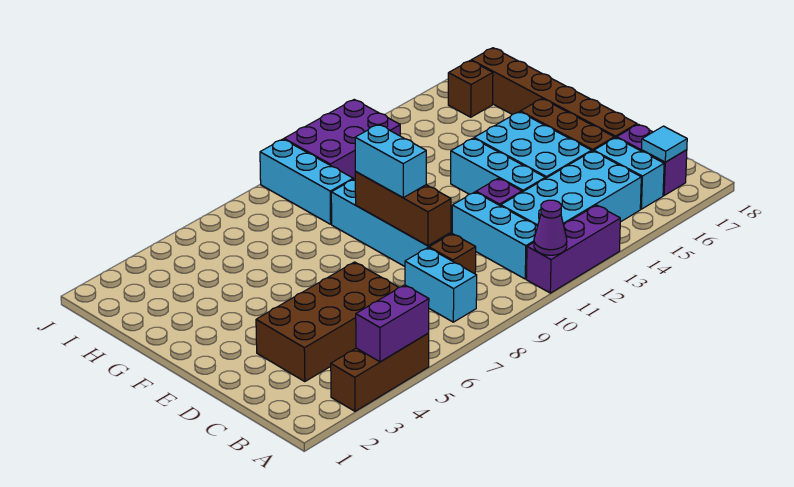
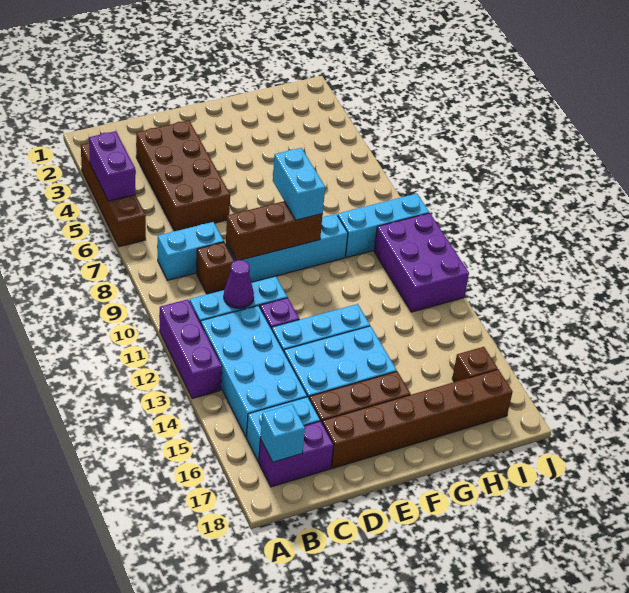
brown 1x3 brick [331,333,429,411] -> brown 1x4 brick [81,143,146,247]
purple 1x1 cone [534,200,567,255] -> purple 1x1 cone moved to [224,260,254,308]
cyan 1x1 tile [642,126,687,162] -> cyan 1x1 brick [261,404,305,462]
cyan 1x2 brick [355,124,426,198] -> cyan 1x2 brick turned to [273,148,325,220]

